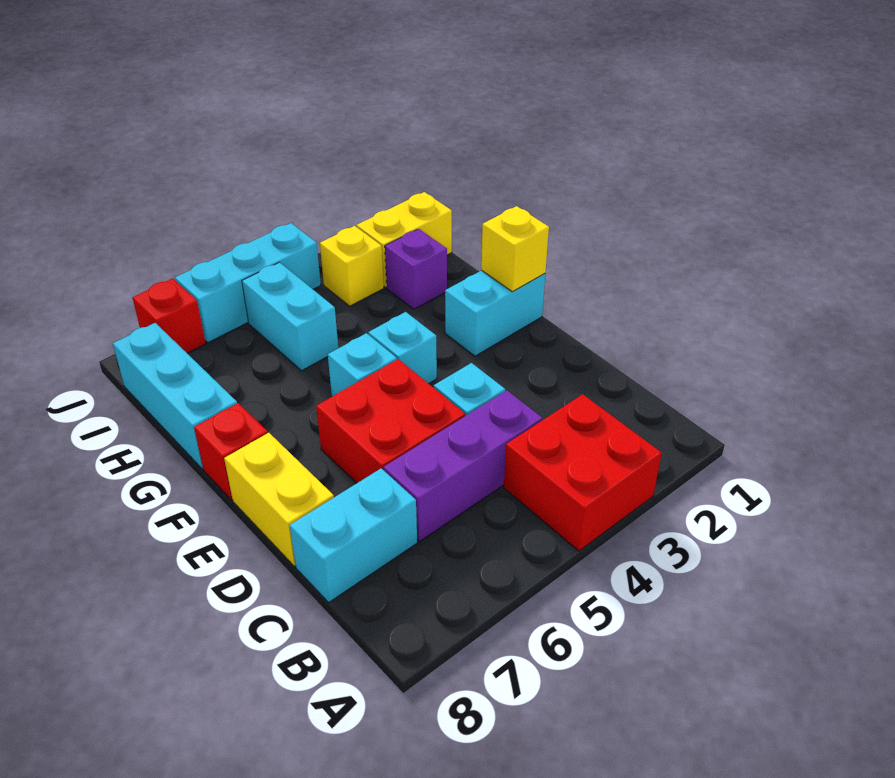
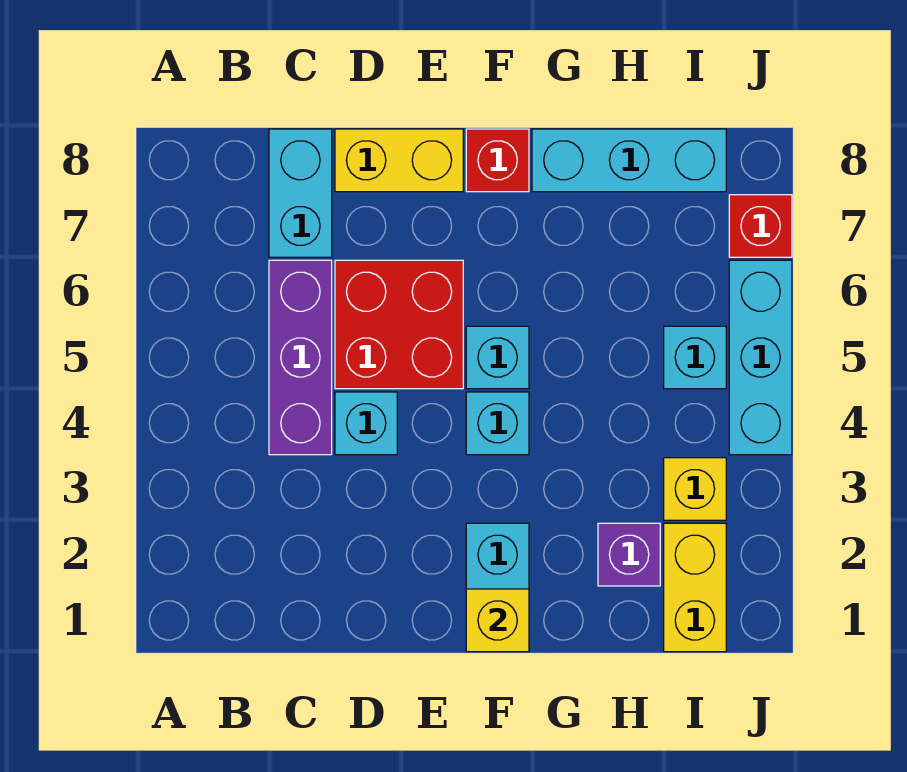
red 2x2 brick [504,394,662,551] -> none
cyan 1x2 brick [242,262,338,371] -> cyan 1x1 brick [664,326,726,389]

